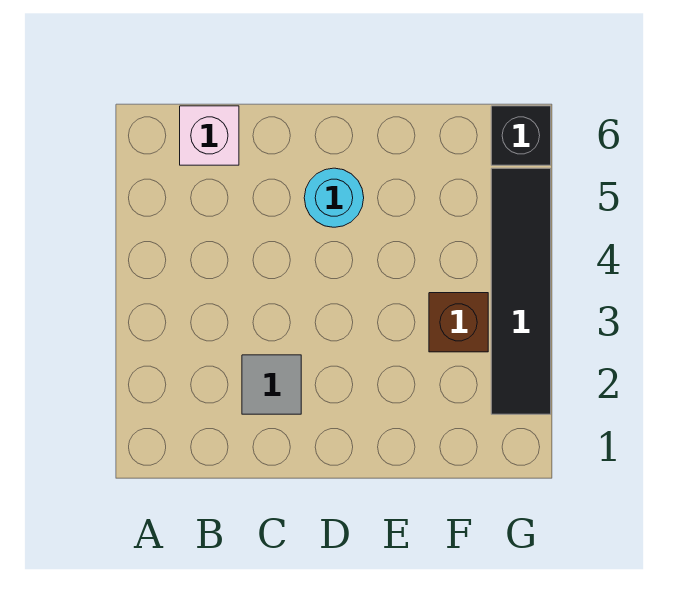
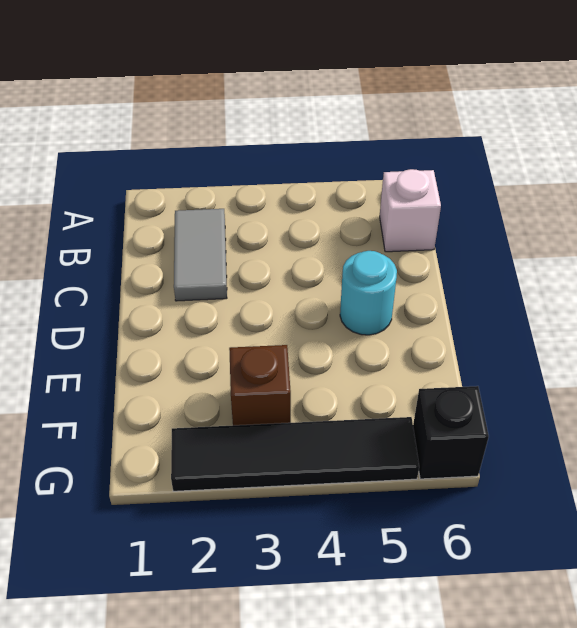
grey 1x1 tile [242,355,301,414] -> grey 1x2 tile [174,209,227,301]

